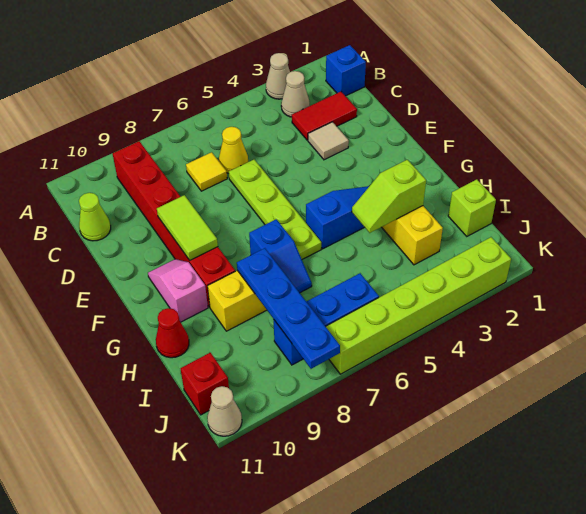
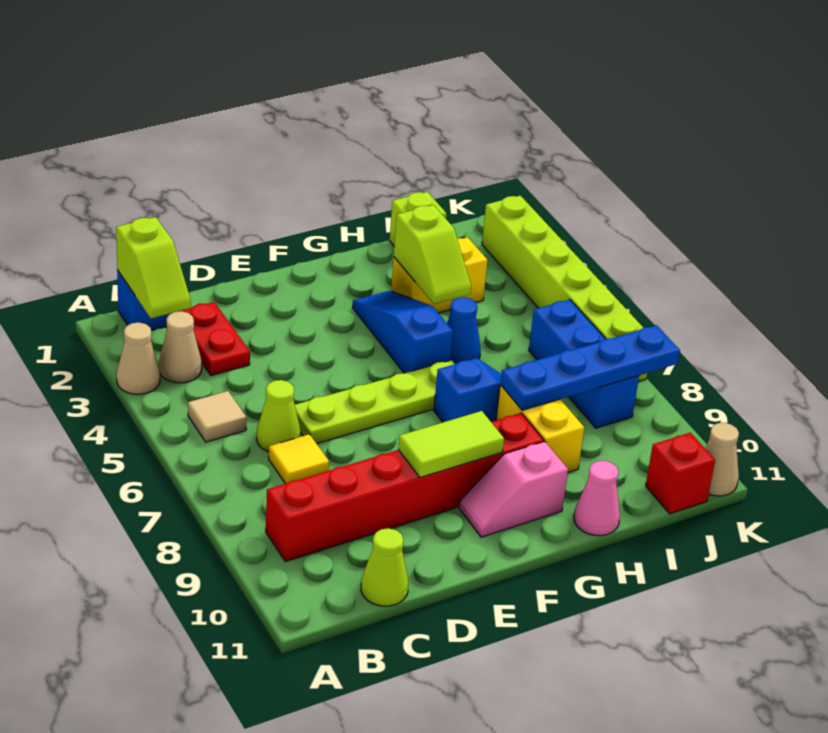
none -> lime 1x2 slope [116,217,191,318]
red 1x2 tile [292,92,357,140] -> red 1x2 plate [179,302,250,376]
yellow 1x1 cone [219,127,248,173] -> lime 1x1 cone [256,380,301,452]
tan 1x1 tile [308,122,349,160] -> tan 1x1 tile moved to [188,391,246,442]
none -> blue 1x1 cone [447,297,481,364]
red 1x1 cone [156,308,189,358] -> pink 1x1 cone [574,461,620,536]

